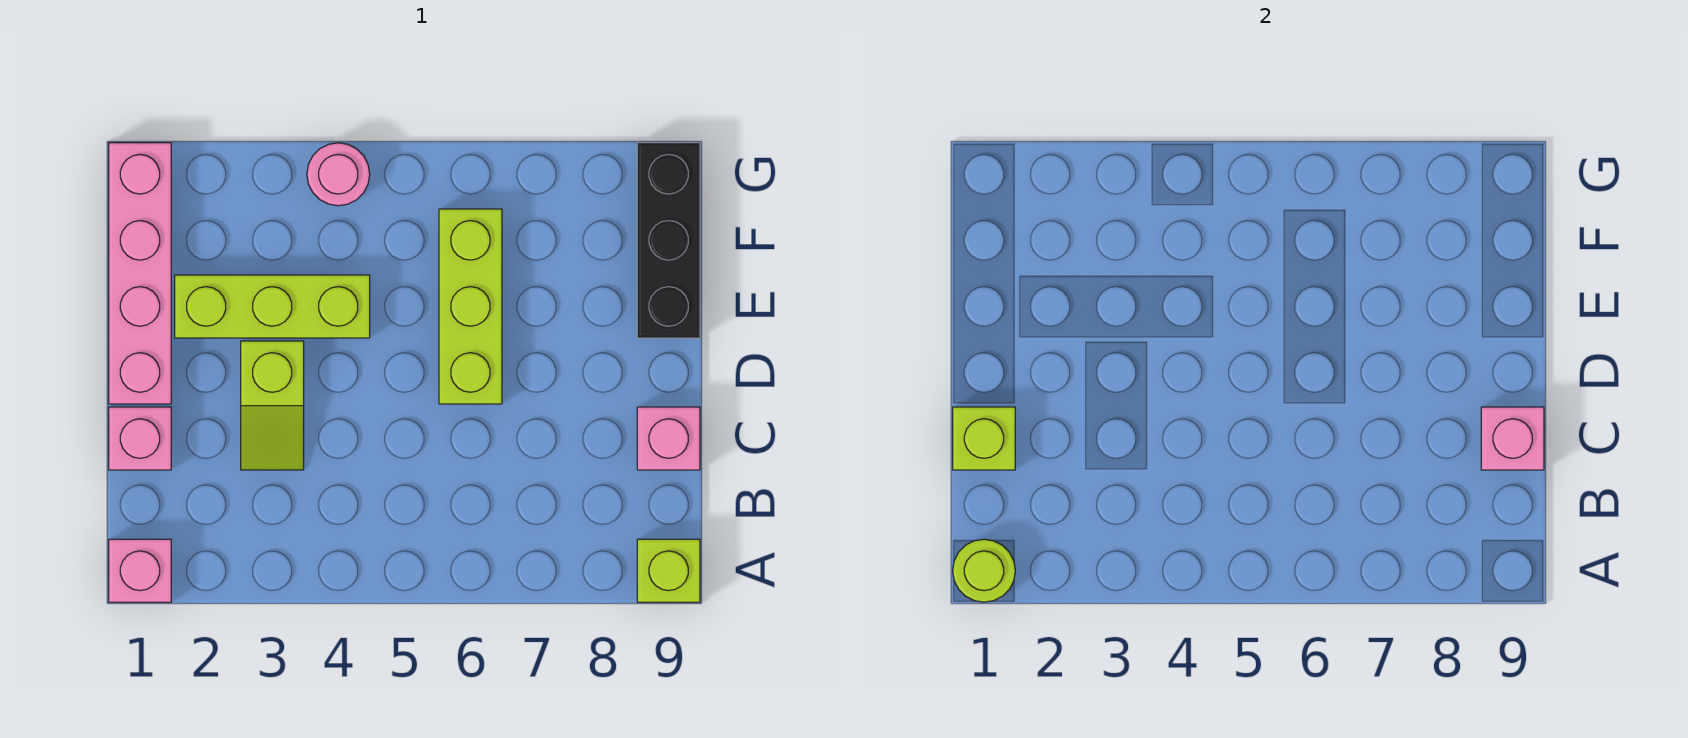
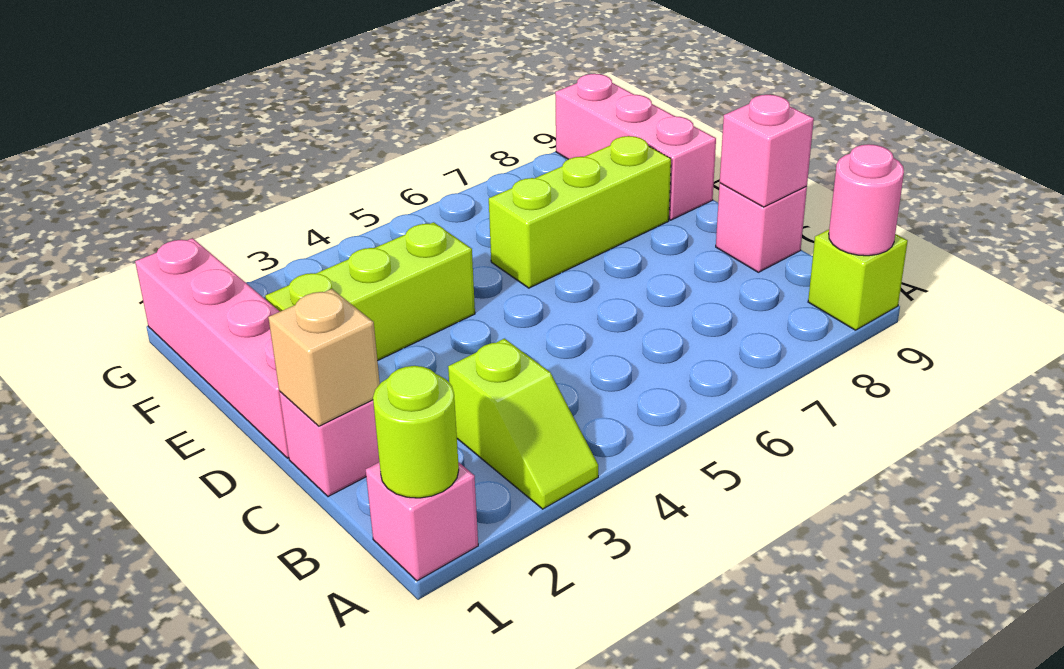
lime 1x1 brick [953,407,1015,470] -> tan 1x1 brick [268,289,380,426]
lime 1x2 slope [241,341,304,470] -> lime 1x2 slope moved to [448,339,598,509]
lime 1x3 brick [439,209,502,404] -> lime 1x3 brick turned to [489,136,671,288]
black 1x3 brick [637,143,700,338] -> pink 1x3 brick [555,74,716,220]
pink 1x1 round brick [307,143,370,206] -> pink 1x1 round brick moved to [829,144,904,256]

